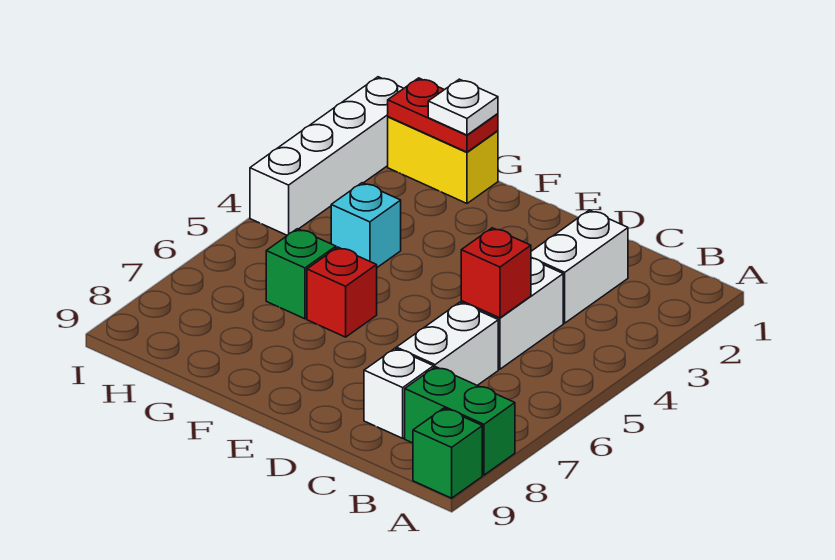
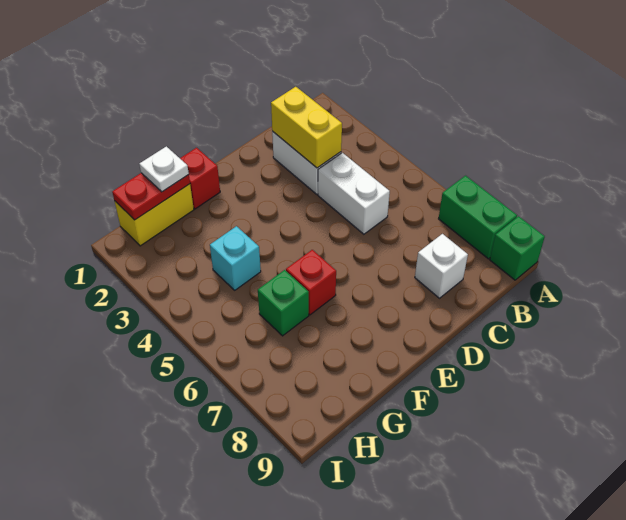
green 1x2 brick [405,367,515,475] -> green 1x2 brick turned to [439,176,517,259]
none -> yellow 1x2 brick [271,87,342,168]
red 1x1 brick [461,228,531,318] -> red 1x1 brick moved to [180,148,220,209]
white 1x2 brick [396,302,498,385] -> none
white 1x4 brick [250,77,404,235] -> none

